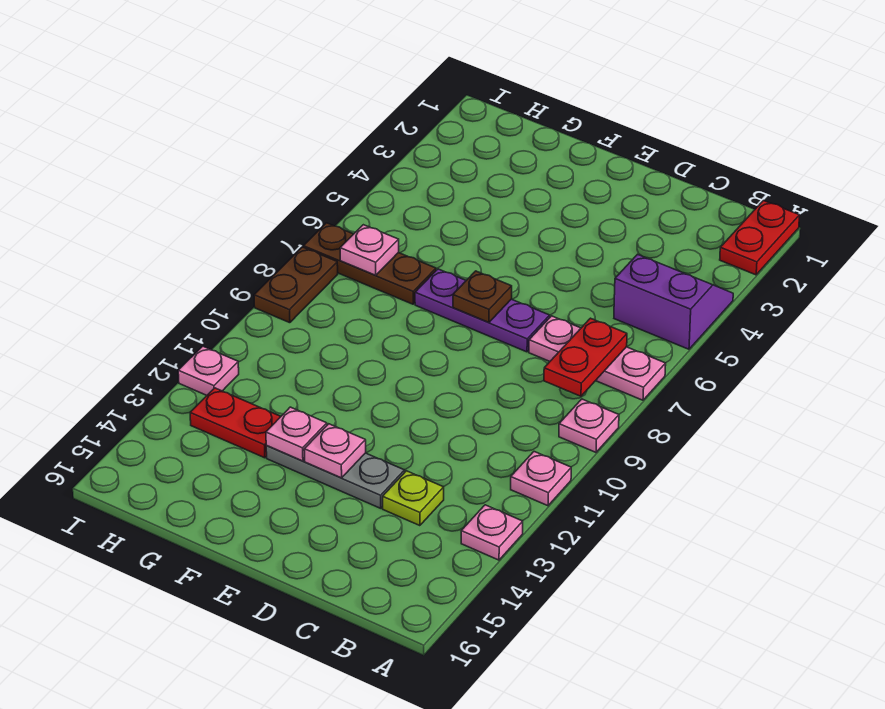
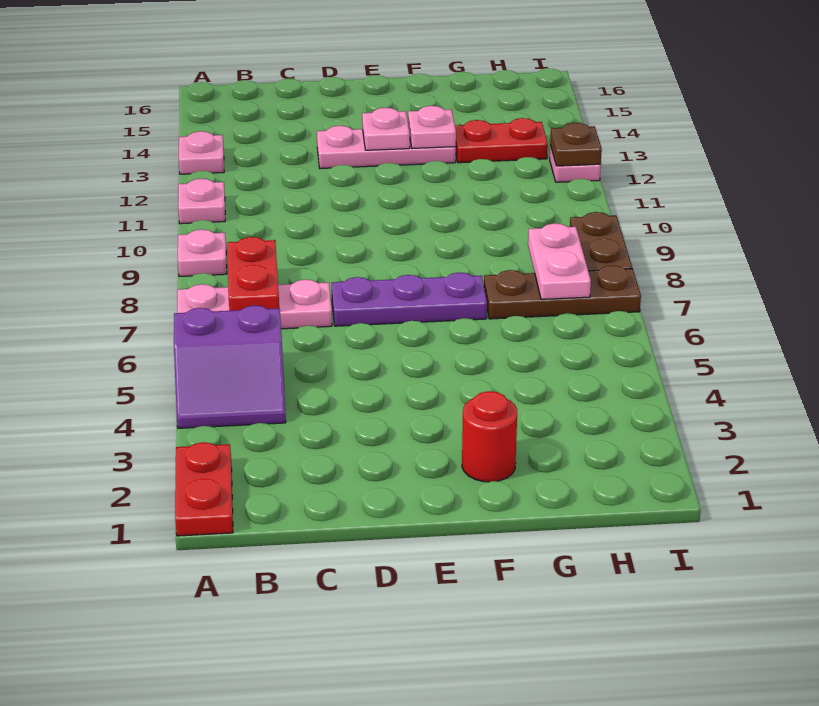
lime 1x1 plate [383,471,444,526] -> none
grey 1x3 plate [266,445,405,508] -> pink 1x3 plate [317,126,456,168]
brown 1x1 plate [453,271,512,322] -> brown 1x1 plate moved to [550,123,602,166]
none -> red 1x1 round brick [462,391,517,482]
pink 1x1 plate [340,225,399,275] -> pink 1x2 plate [528,223,591,299]

